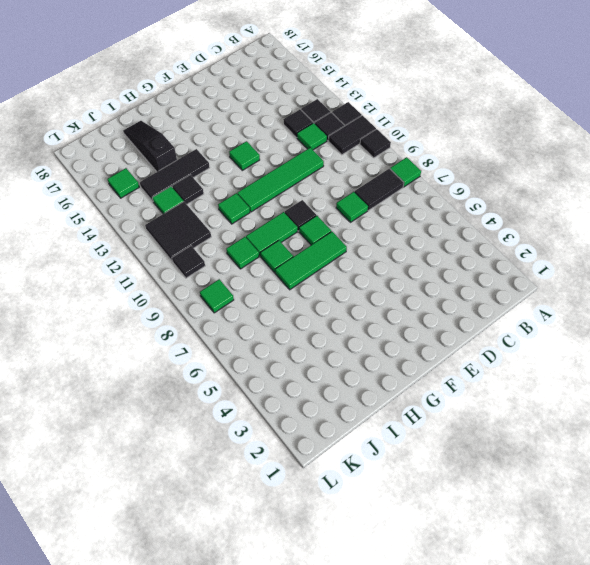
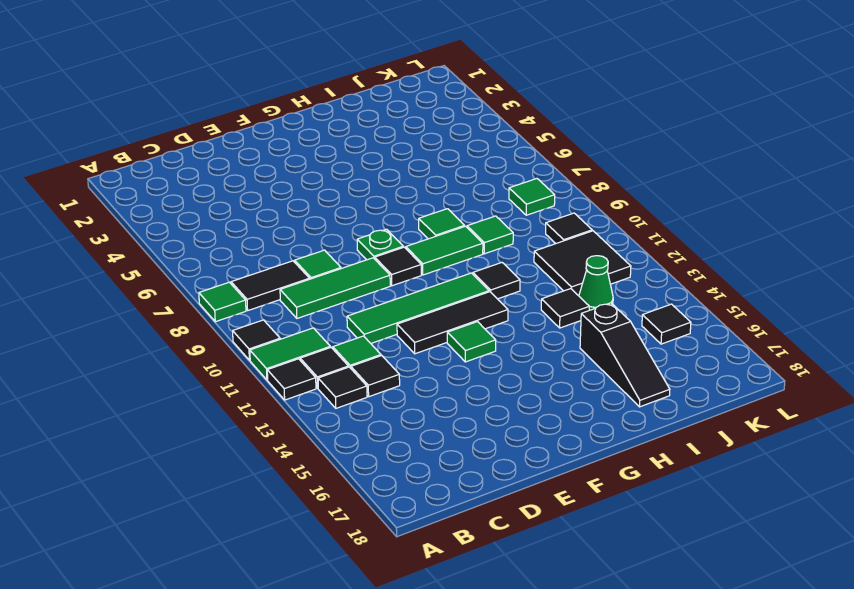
black 1x2 tile [328,115,376,155] -> green 1x2 tile [250,328,330,380]
green 1x3 tile [275,232,347,290] -> green 1x3 tile moved to [280,258,390,318]
green 1x1 tile [299,216,331,245] -> green 1x1 plate [357,229,403,260]
green 1x1 tile [218,193,250,224] -> black 1x1 tile [473,263,520,299]
black 1x3 tile [140,149,210,201] -> black 1x3 tile moved to [397,292,508,354]
green 1x1 tile [152,186,184,214] -> green 1x1 cone [579,256,613,310]
green 1x1 tile [108,168,139,198] -> black 1x1 tile [642,304,691,344]

